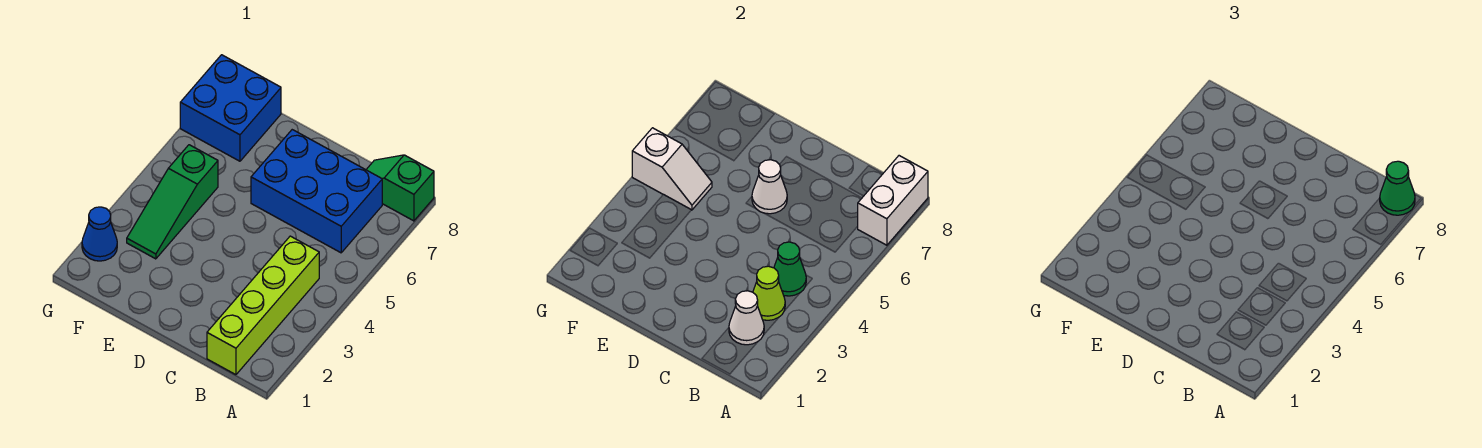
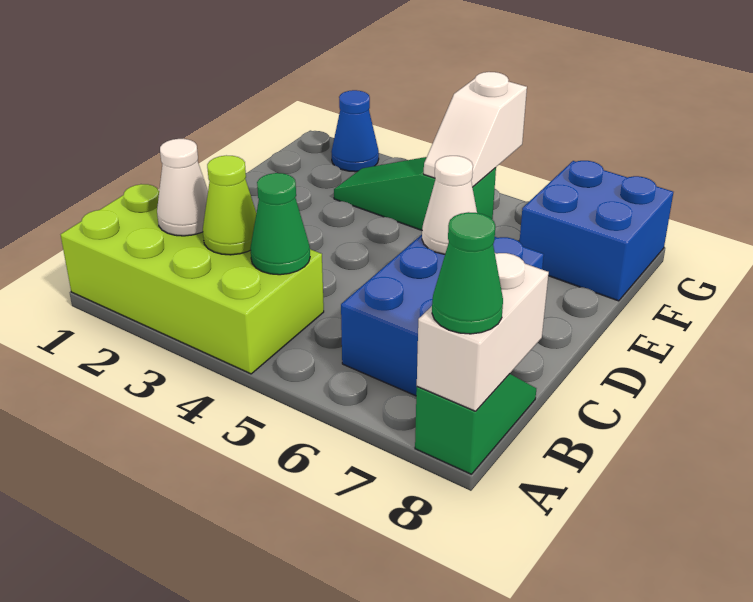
white 1x2 brick [857,156,928,245] -> white 1x2 brick turned to [417,253,549,411]
lime 1x4 brick [207,236,319,375] -> lime 2x4 brick [61,184,324,374]

